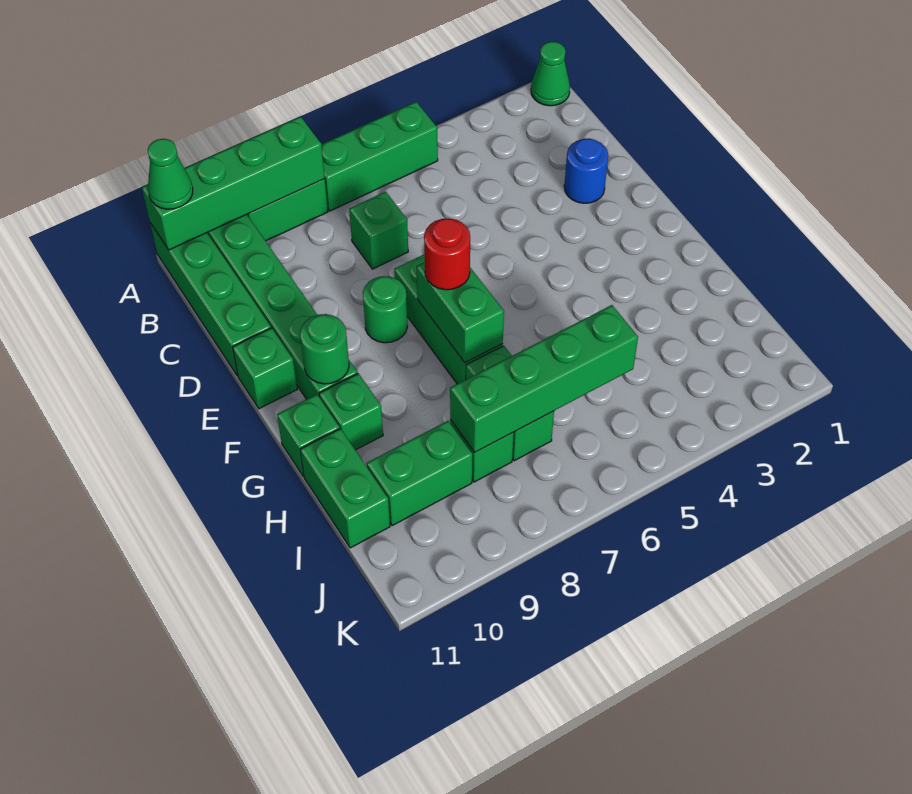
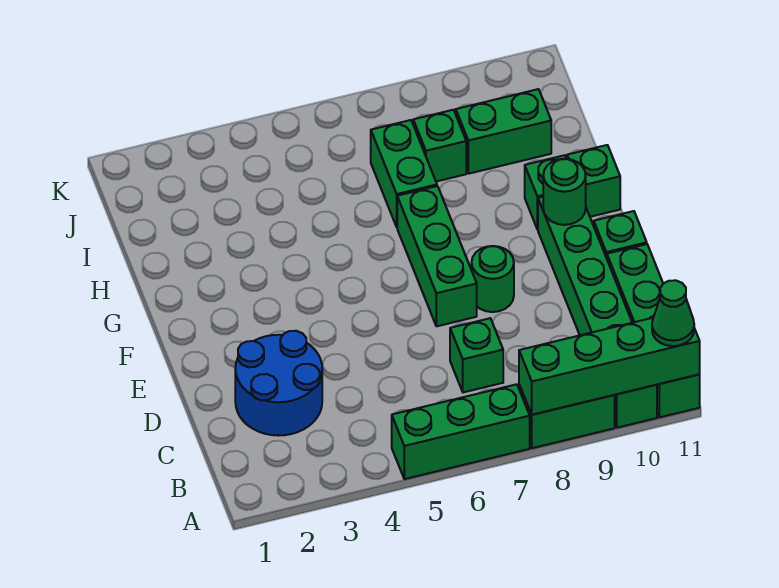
green 1x1 cone [531,42,570,106] -> none
blue 1x1 round brick [564,138,608,203] -> blue 2x2 round brick [235,331,322,436]
green 1x2 brick [416,262,504,363] -> none
red 1x1 round brick [424,218,470,290] -> none
green 1x2 brick [300,429,390,548] -> none
green 1x4 brick [450,305,638,452] -> none

